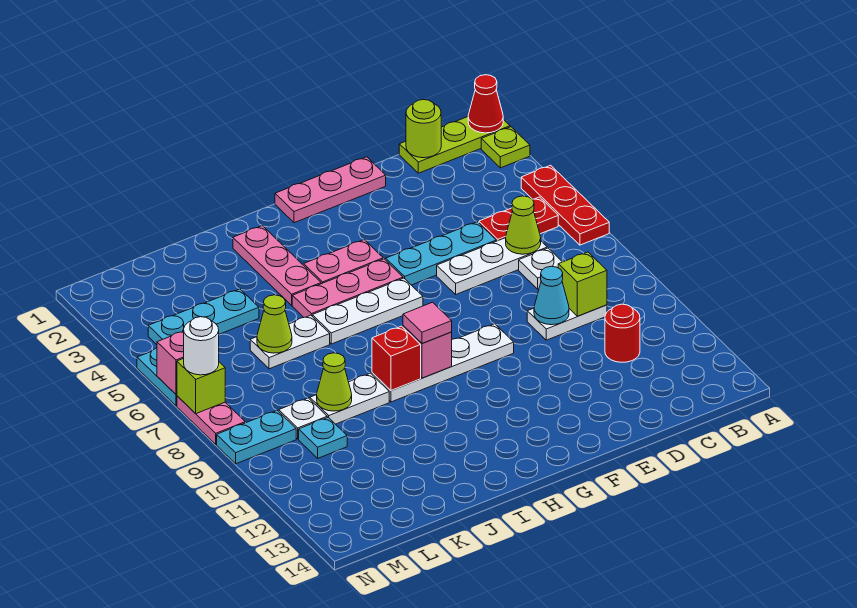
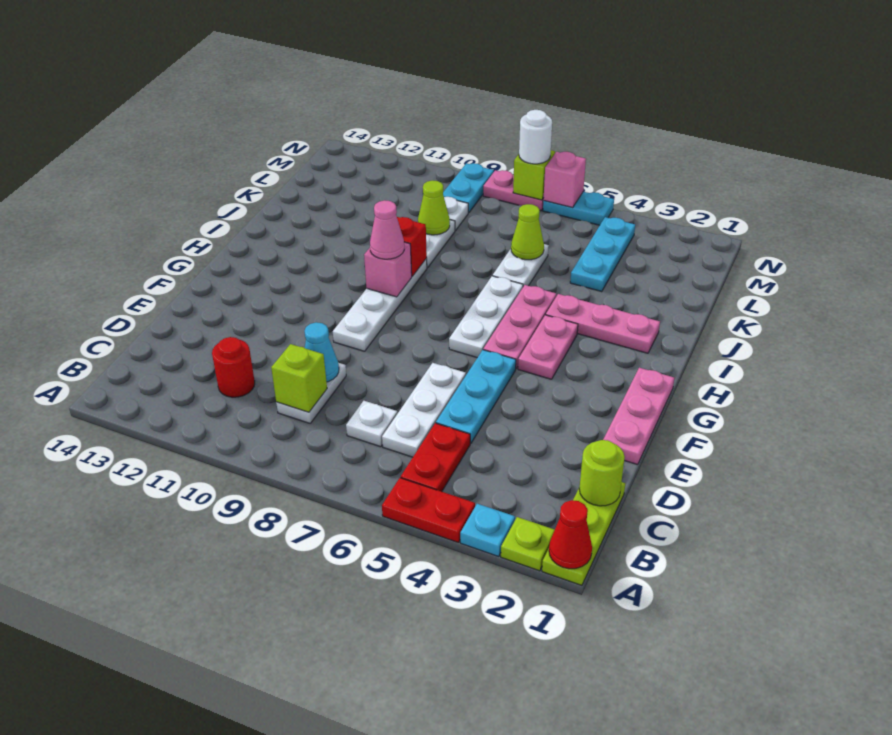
red 1x3 plate [521,165,609,245] -> red 1x2 plate [382,478,475,543]
lime 1x1 cone [506,196,541,254] -> none
pink 1x1 tile [403,302,452,344] -> pink 1x1 cone [370,200,404,259]
cyan 1x1 plate [299,417,347,458] -> cyan 1x1 plate moved to [460,504,515,556]

